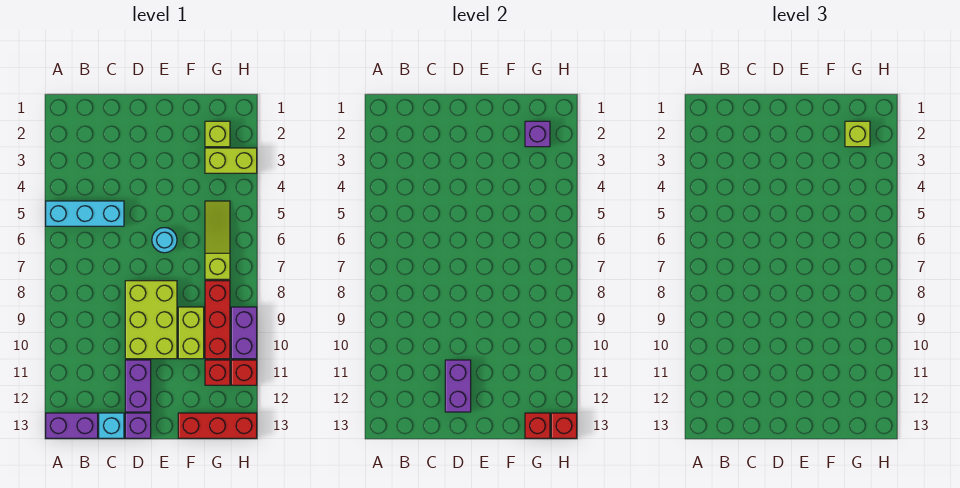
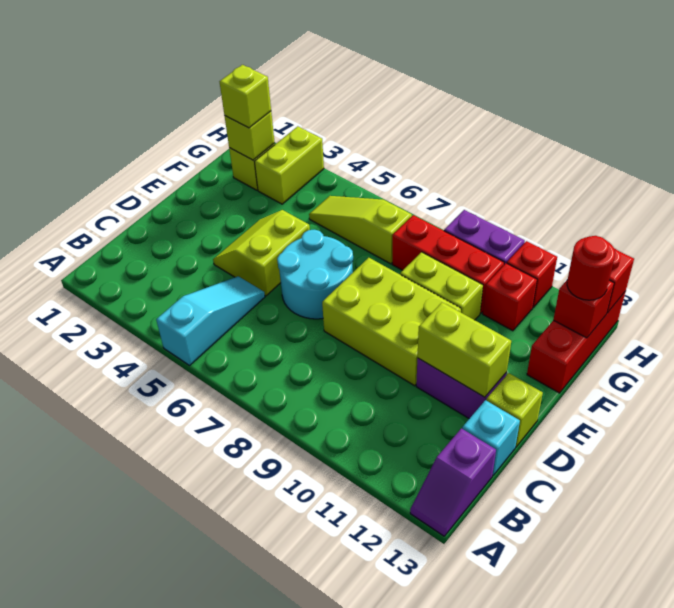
cyan 1x3 brick [46,201,124,226] -> cyan 1x3 slope [156,276,265,365]
purple 1x2 brick [46,413,98,438] -> purple 1x2 slope [410,428,496,536]
none -> lime 2x2 slope [213,210,310,296]
purple 1x2 brick [445,360,471,412] -> lime 1x2 brick [417,302,511,397]
purple 1x1 brick [125,413,151,438] -> lime 1x1 brick [486,373,543,447]
cyan 1x1 round brick [152,228,177,253] -> cyan 2x2 round brick [277,230,353,319]
purple 1x1 brick [525,121,550,147] -> lime 1x1 brick [225,111,275,160]
none -> red 1x1 round brick [567,236,615,300]

